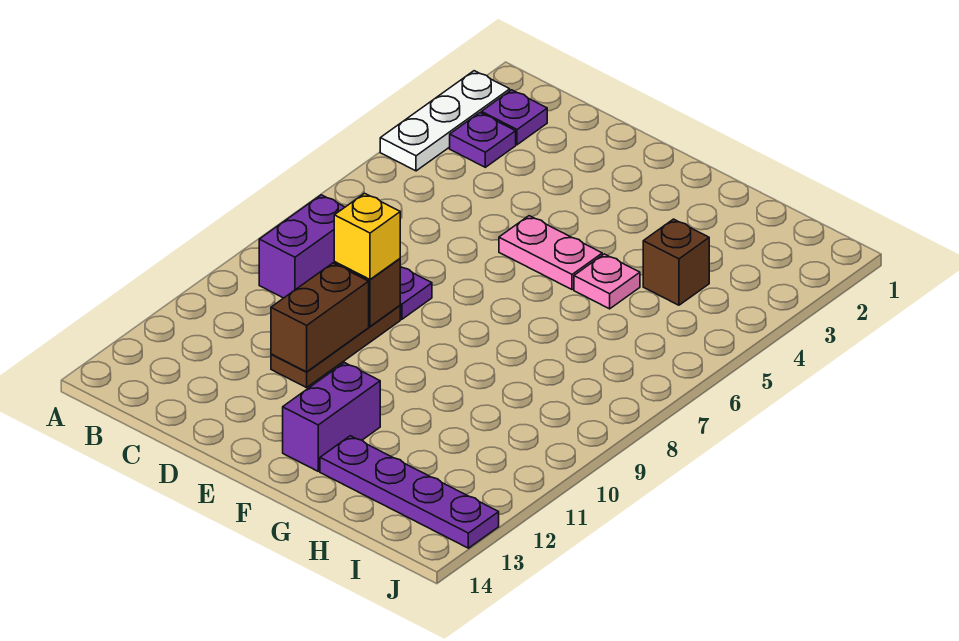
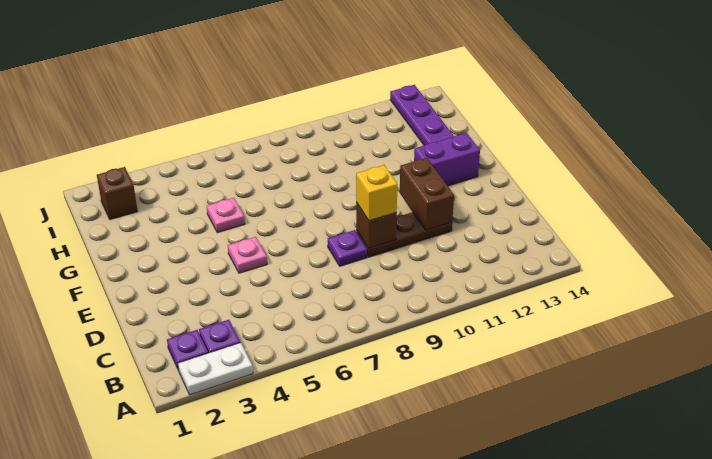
white 1x3 plate [380,71,510,171] -> white 1x2 plate [178,342,253,395]
purple 1x2 brick [259,195,345,298] -> none
brown 1x2 brick [271,263,369,372] -> brown 1x2 brick turned to [400,158,454,230]
pink 1x2 plate [499,216,602,290] -> pink 1x1 plate [228,237,267,273]
brown 1x1 brick [643,219,709,305] -> brown 1x1 brick moved to [97,167,138,219]

